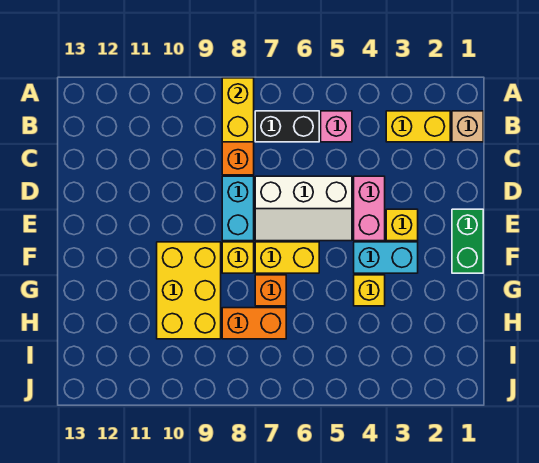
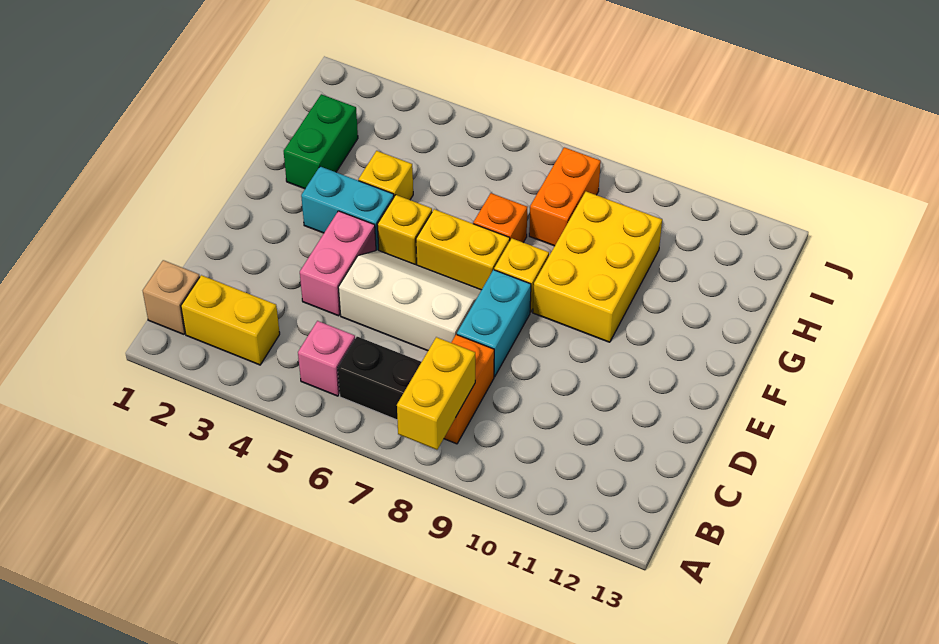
green 1x2 brick [452,209,483,273] -> green 1x2 brick moved to [284,94,358,189]
yellow 1x1 brick [386,209,418,241] -> yellow 1x1 brick moved to [377,195,432,265]
orange 1x2 brick [222,308,286,339] -> orange 1x2 brick turned to [529,147,601,246]

